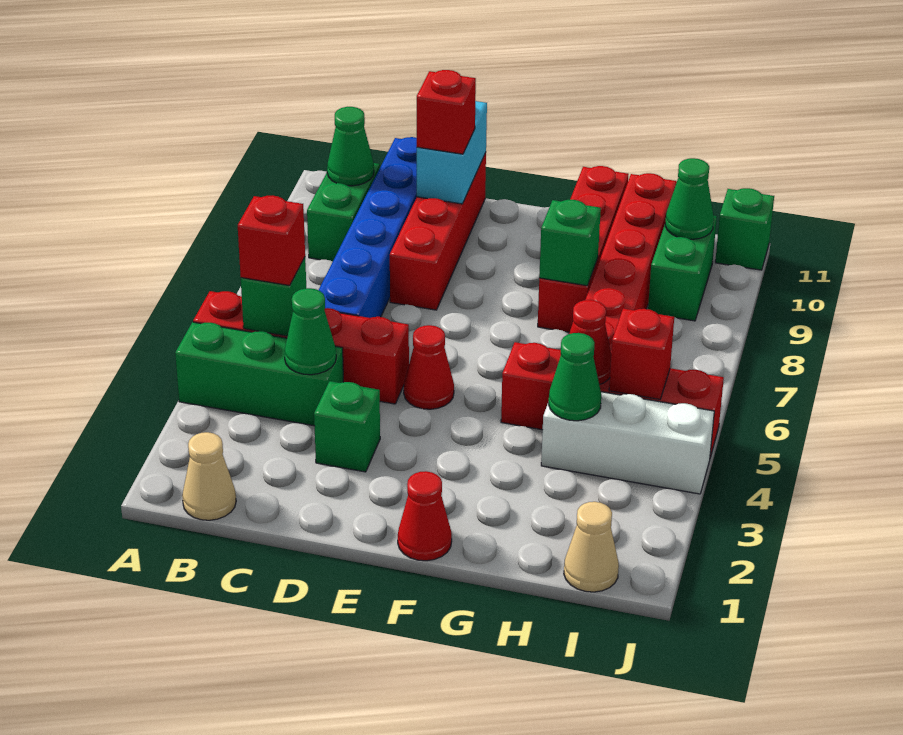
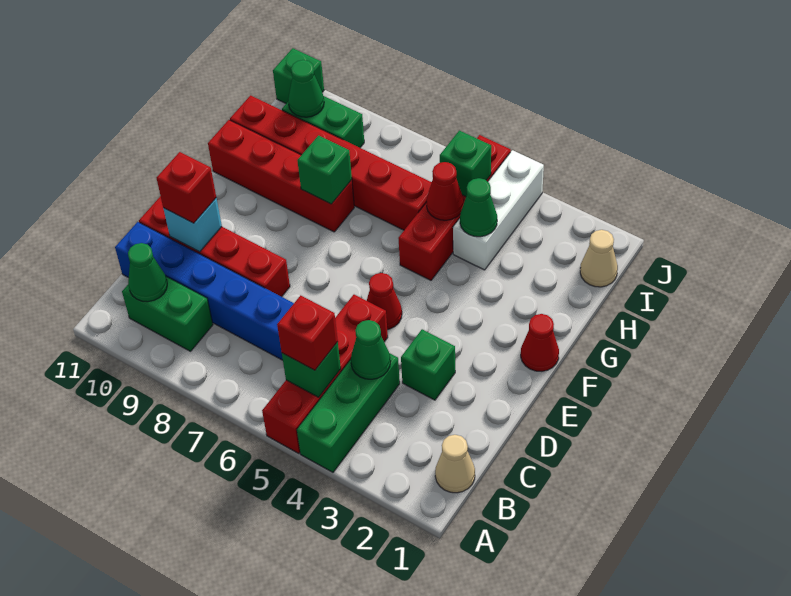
cyan 1x2 brick [417,101,487,204] -> cyan 1x1 brick [163,198,222,252]
red 1x1 brick [609,308,674,399] -> green 1x1 brick [440,131,491,196]

